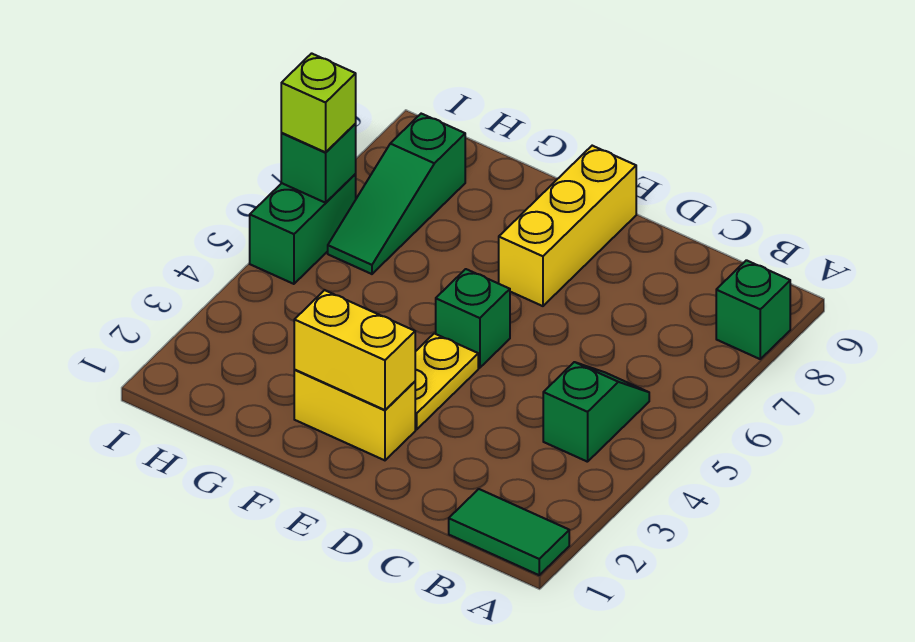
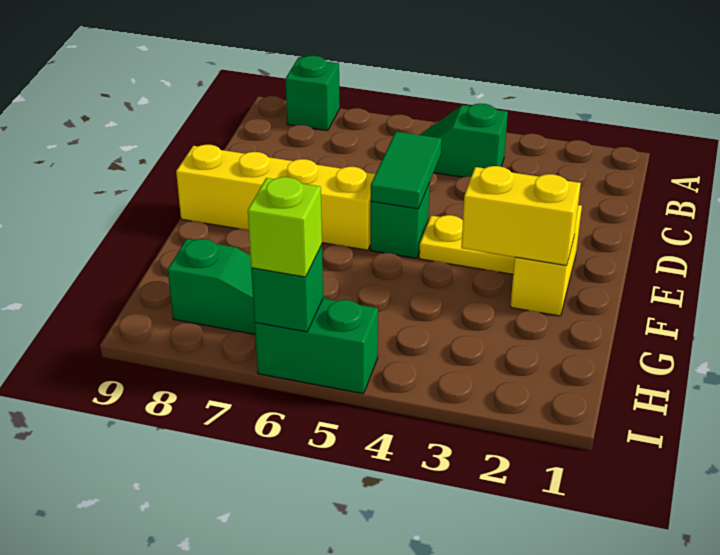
green 1x2 tile [449,489,569,575] -> green 1x2 tile moved to [370,132,442,209]
yellow 1x2 brick [294,290,415,410] -> yellow 1x2 brick turned to [461,166,581,266]
yellow 1x3 brick [499,146,636,306] -> yellow 1x4 brick [176,145,375,250]

